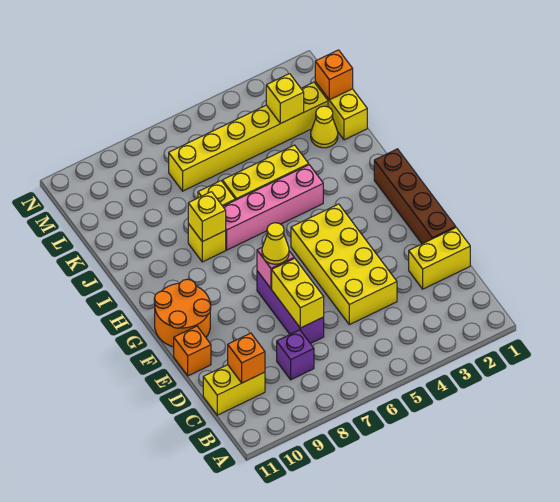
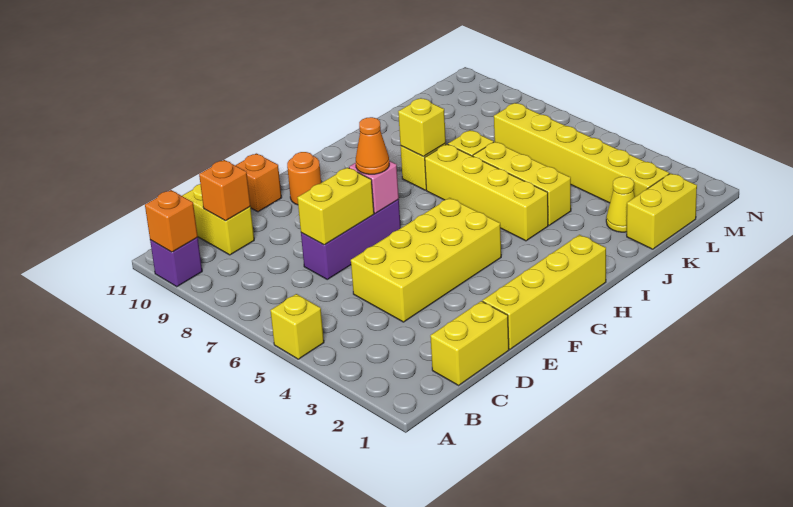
purple 1x1 brick [277,330,314,380] -> purple 1x1 brick moved to [150,238,202,287]
yellow 1x2 brick [409,228,470,289] -> yellow 1x2 brick turned to [430,301,509,385]
brown 1x4 brick [374,149,456,244] -> yellow 1x4 brick [482,235,606,349]
yellow 1x1 cone [262,223,289,264] -> orange 1x1 cone [356,117,389,174]
orange 2x2 round brick [154,279,211,347] -> orange 1x1 round brick [287,152,321,205]
pink 1x4 brick [223,165,323,250] -> yellow 1x4 brick [425,144,548,241]
orange 1x1 brick [315,50,353,100] -> orange 1x1 brick moved to [145,190,198,252]
yellow 1x1 brick [266,74,304,124] -> yellow 1x1 brick moved to [270,294,324,359]

